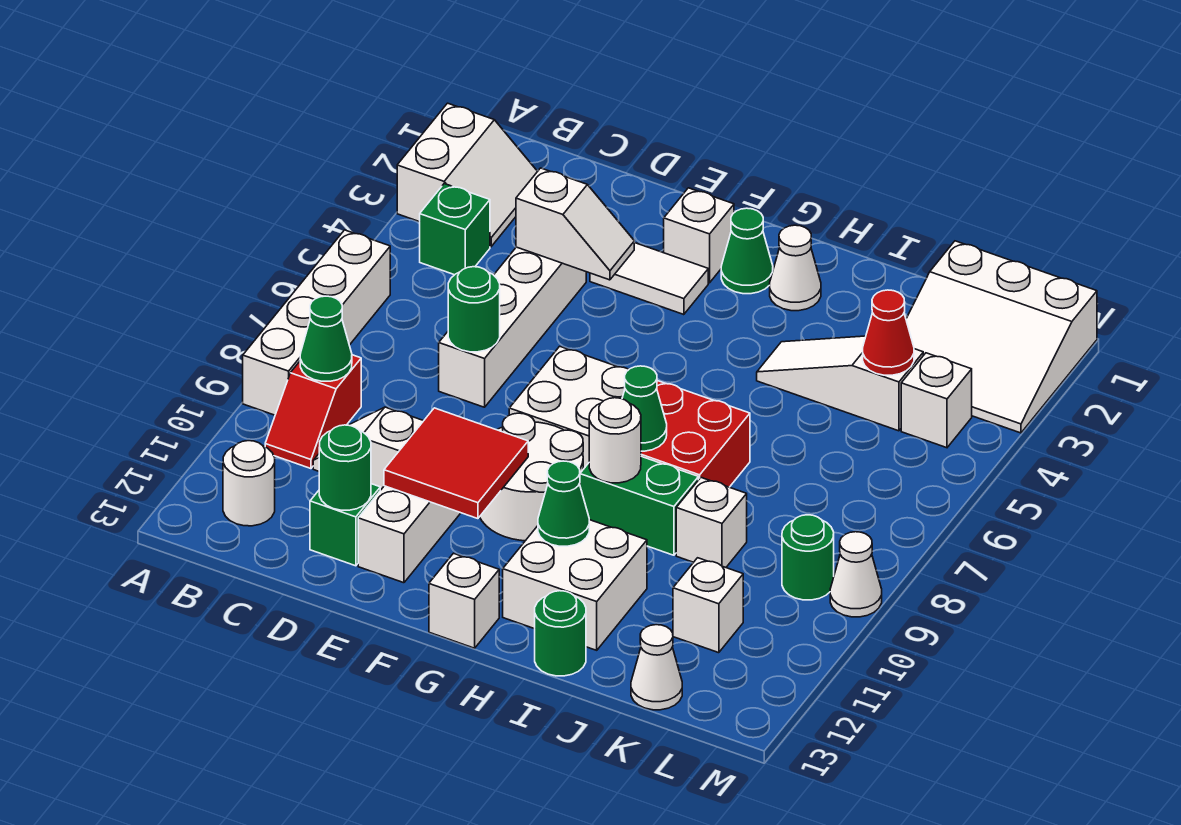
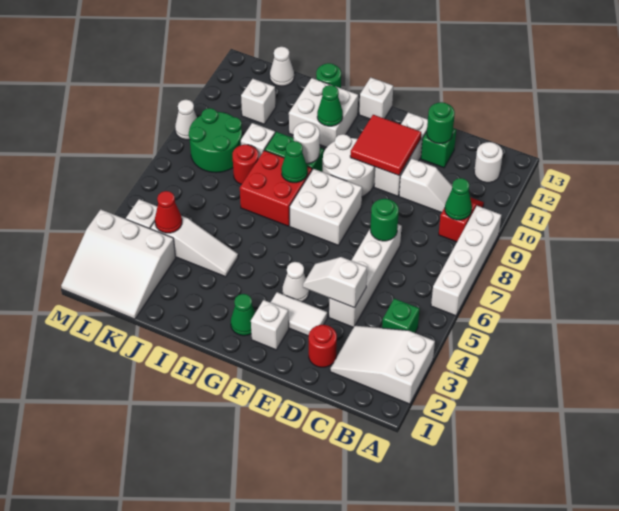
white 2x2 slope [397,103,538,247] -> white 2x3 slope [330,326,435,404]
none -> red 1x1 round brick [309,325,337,367]
white 1x1 cone [770,225,821,311] -> white 1x1 cone moved to [282,262,309,302]
none -> red 1x1 round brick [233,145,258,184]
white 3x3 slope [906,241,1097,433] -> white 3x3 slope turned to [61,210,176,319]
green 1x1 round brick [782,515,834,600] -> green 2x2 round brick [189,108,242,173]

